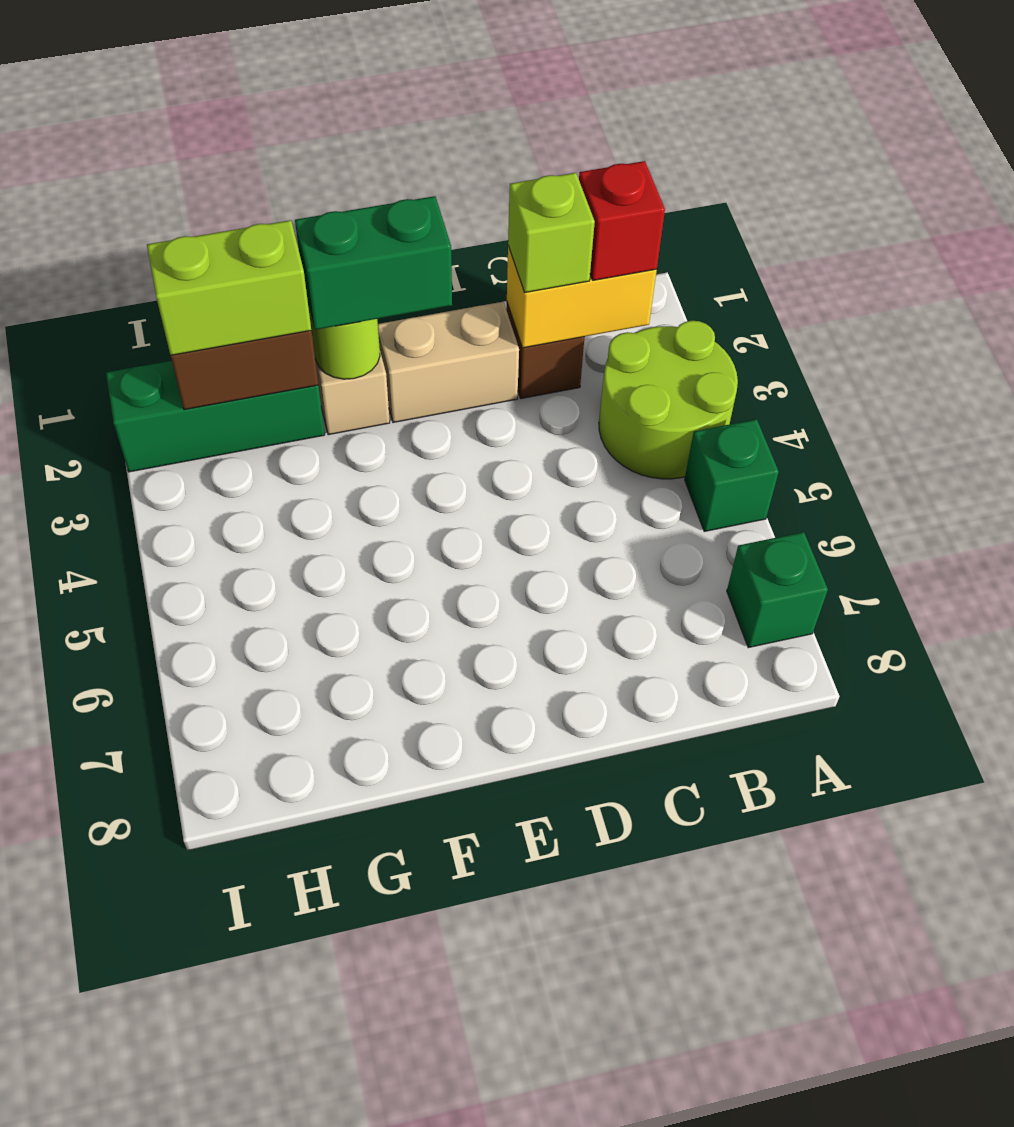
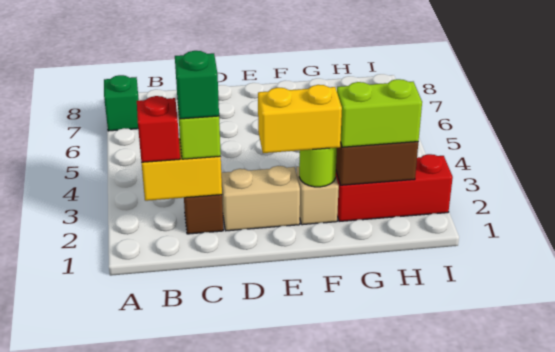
lime 2x2 round brick [599,321,738,479] -> none
green 1x1 brick [685,419,779,531] -> green 1x1 brick moved to [175,51,219,119]
green 1x2 brick [295,196,452,330] -> yellow 1x2 brick [258,85,342,153]
green 1x3 brick [106,361,325,472] -> red 1x3 brick [336,154,453,222]

